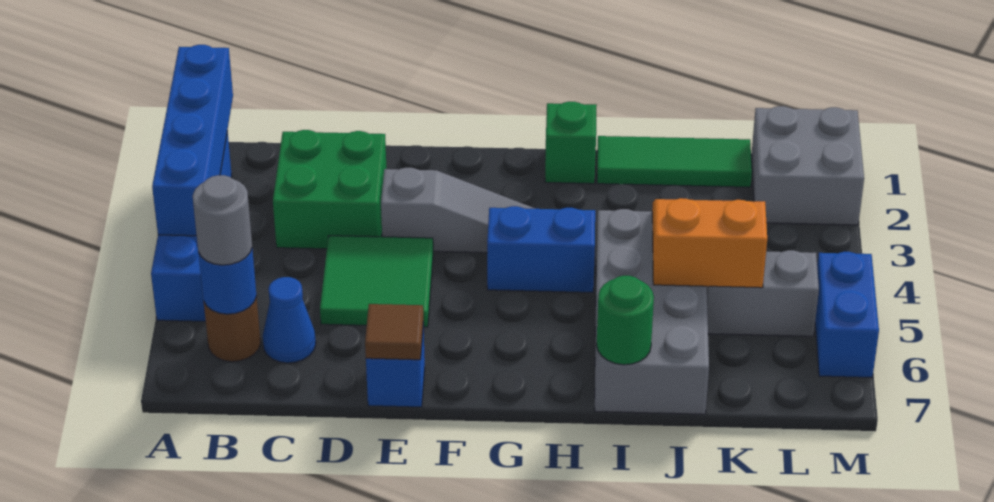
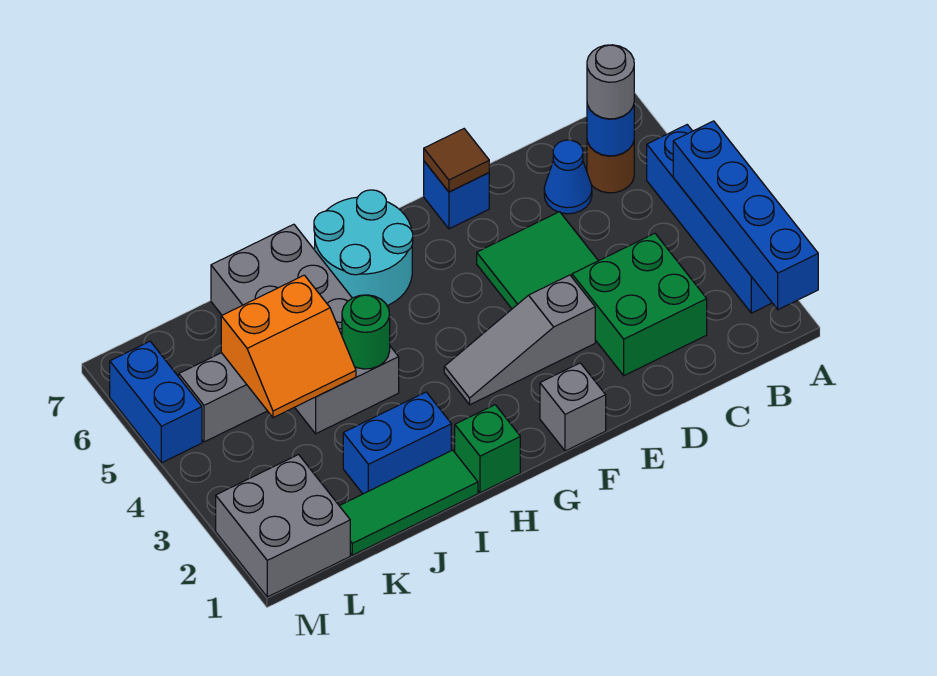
none -> grey 1x1 brick [540,363,606,451]
blue 1x2 brick [487,206,595,292] -> blue 1x2 brick moved to [343,392,451,494]
none -> cyan 2x2 round brick [314,190,413,306]
green 1x1 round brick [597,276,654,365] -> green 1x1 round brick moved to [342,295,390,369]

